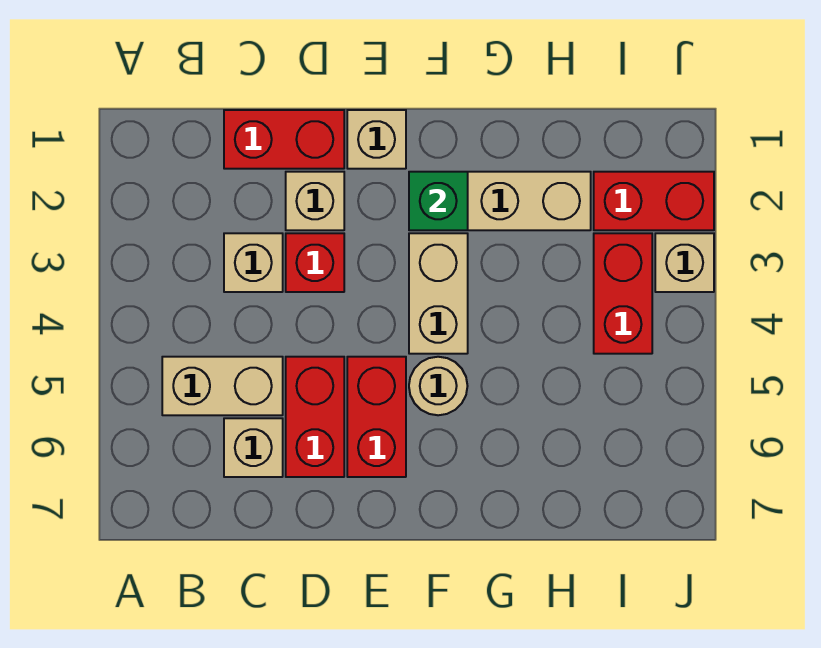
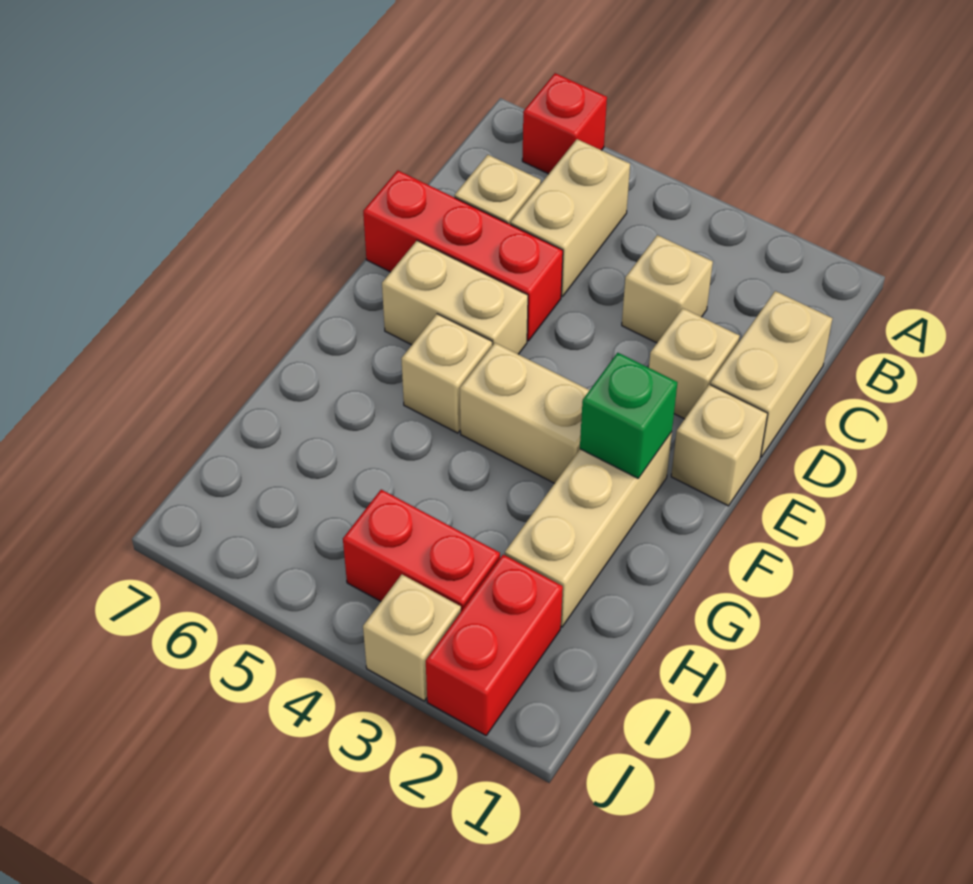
red 1x2 brick [224,110,344,169] -> tan 1x2 brick [711,291,832,457]
red 1x1 brick [286,233,344,292] -> red 1x1 brick moved to [522,73,607,174]
red 1x2 brick [286,357,344,477] -> red 1x3 brick [363,170,563,341]
red 1x2 brick [347,357,406,477] -> tan 1x2 brick [382,241,528,354]
tan 1x1 round brick [409,357,467,415] -> tan 1x1 brick [401,314,492,433]

